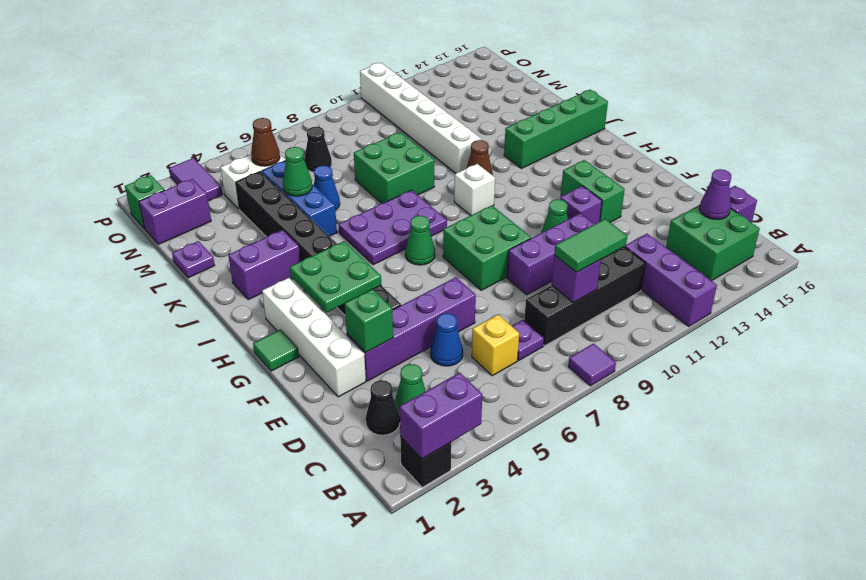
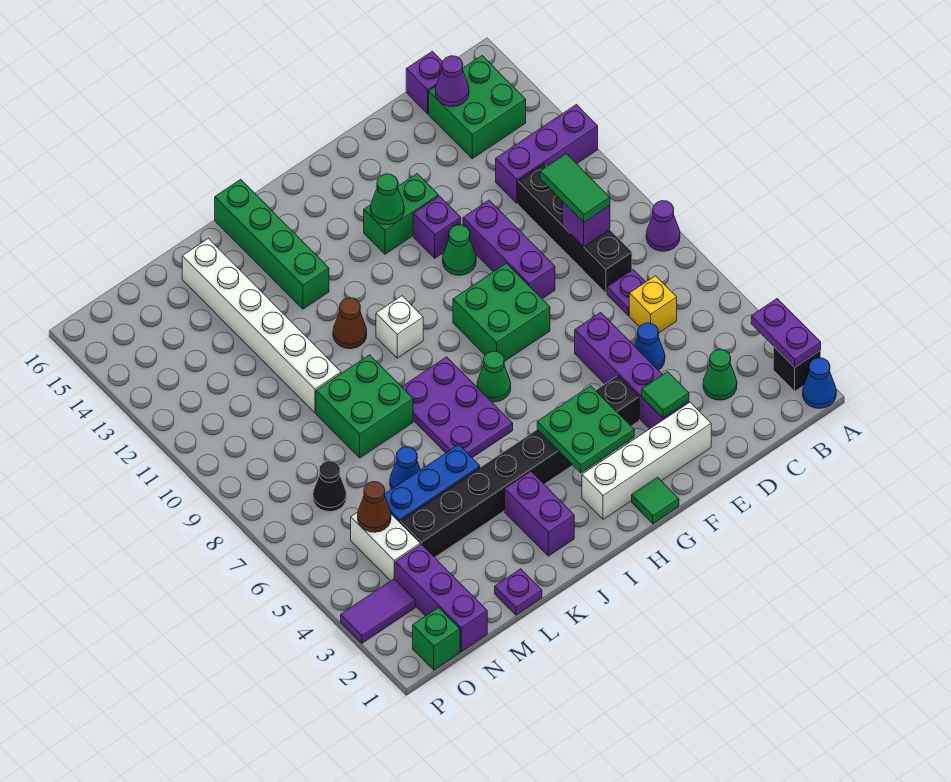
none -> blue 1x1 cone [803,358,836,408]
purple 1x2 brick [399,373,482,459] -> purple 1x2 plate [751,299,821,367]
purple 1x1 tile [568,344,616,386] -> purple 1x1 cone [646,201,680,251]
black 1x1 cone [366,380,400,435] -> none
green 1x1 brick [345,289,393,352] -> green 1x1 tile [642,372,689,418]
white 1x6 brick [360,63,481,173] -> white 1x6 brick turned to [182,238,341,413]
green 1x1 cone [283,147,312,196] -> green 1x1 cone moved to [371,174,404,225]
purple 1x2 brick [139,179,211,244] -> purple 1x3 brick [395,544,487,652]

